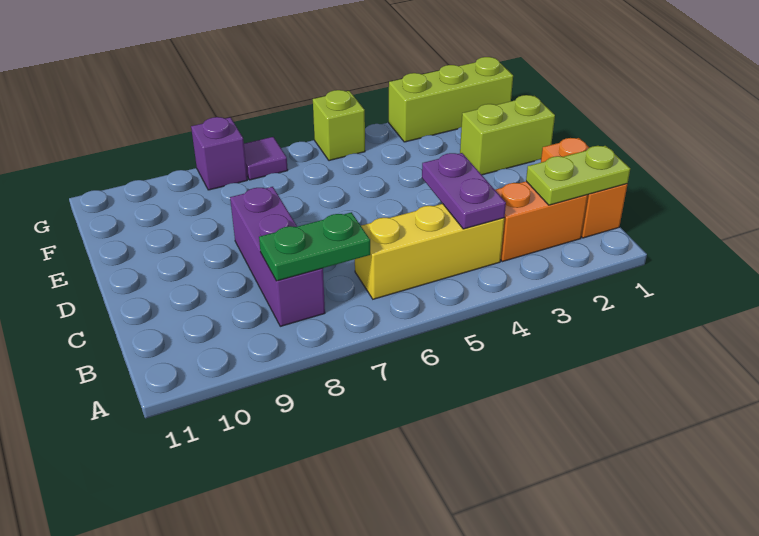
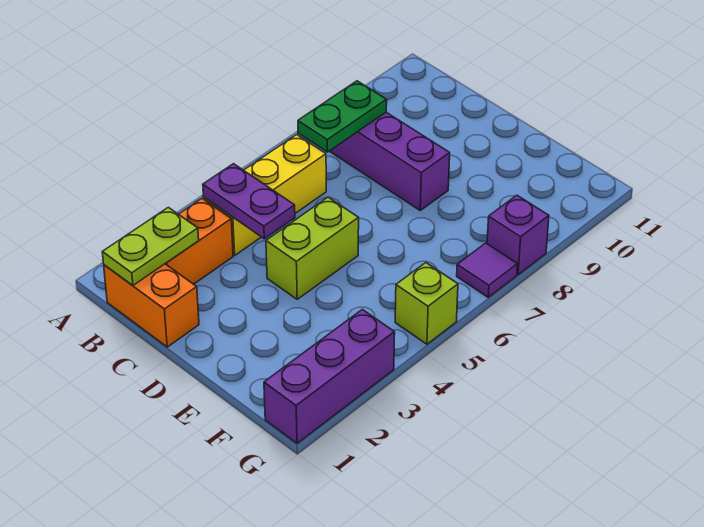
lime 1x2 brick [460,95,555,175] -> lime 1x2 brick moved to [266,197,359,299]
lime 1x3 brick [389,57,513,142] -> purple 1x3 brick [264,309,395,443]

